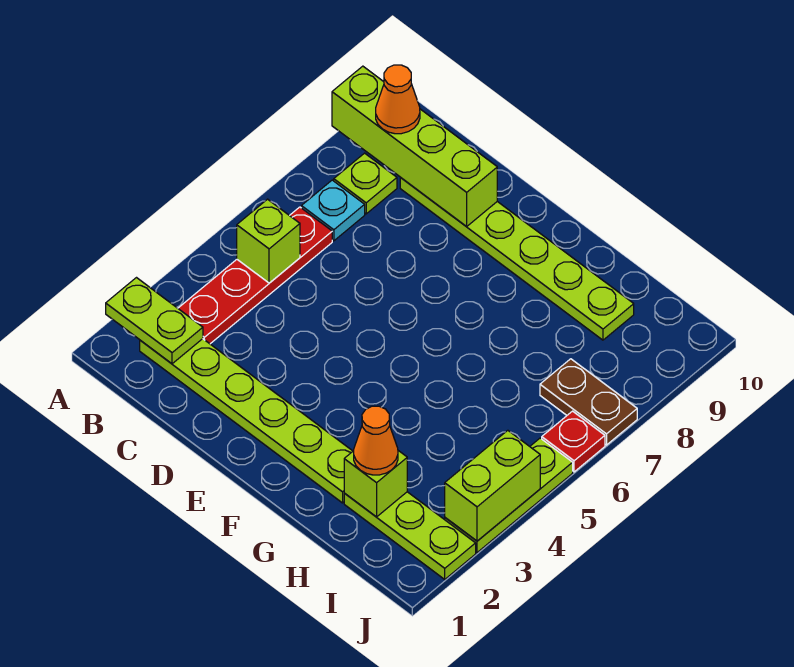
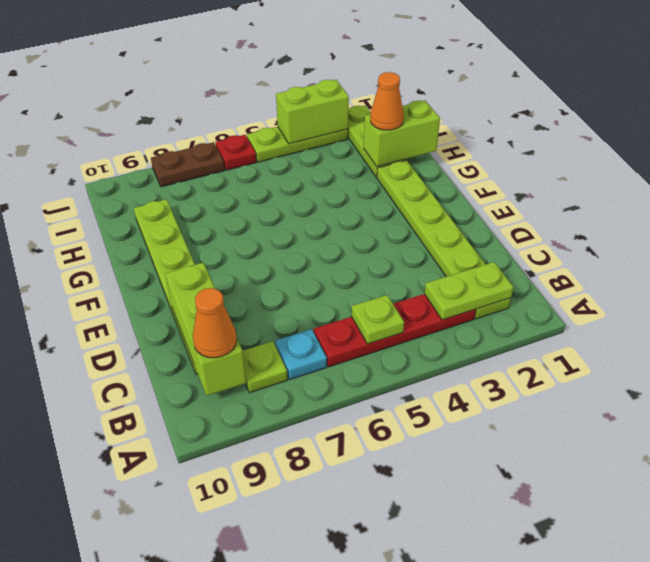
lime 1x2 plate [106,278,203,364] -> lime 1x2 plate turned to [424,262,513,320]
lime 1x4 brick [332,66,497,227] -> lime 1x3 brick [165,263,246,396]
lime 1x1 brick [237,199,300,283] -> lime 1x1 plate [351,295,404,344]
lime 1x1 brick [344,451,407,517] -> lime 1x2 brick [364,100,440,167]
brown 1x2 plate [540,359,637,445] -> brown 1x2 plate turned to [151,142,225,187]

